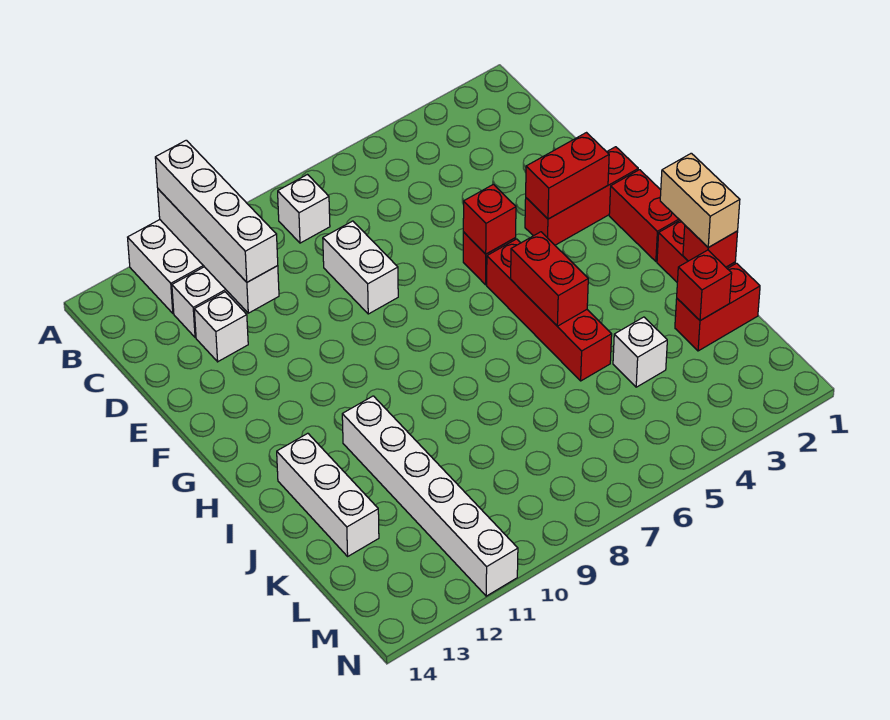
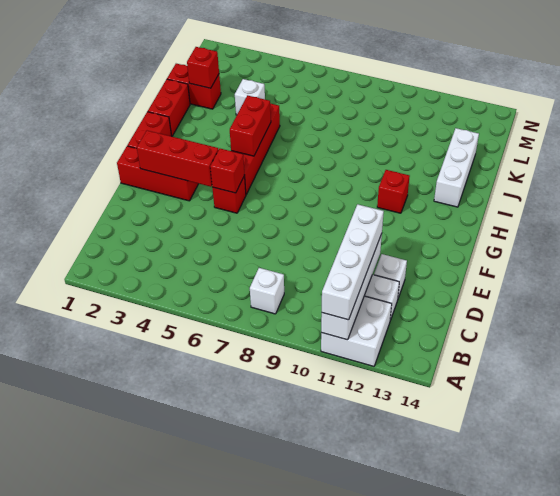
white 1x2 brick [323,221,398,314] -> none
red 1x2 brick [526,133,609,219] -> red 1x3 brick [137,131,218,187]
tan 1x2 brick [660,153,740,247] -> none
white 1x6 brick [342,396,518,596] -> none
red 1x1 brick [683,226,738,267] -> red 1x1 brick moved to [377,170,410,213]

